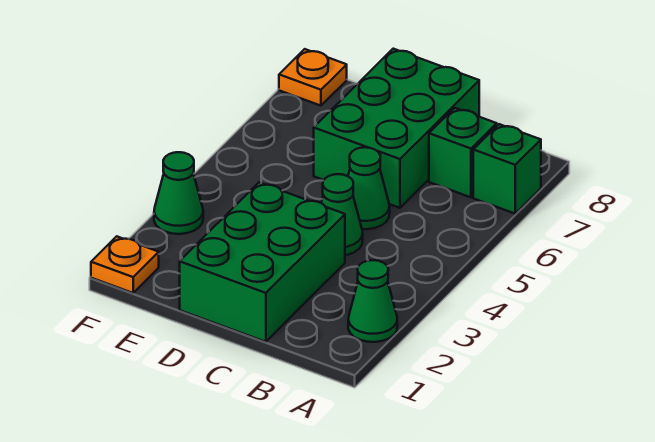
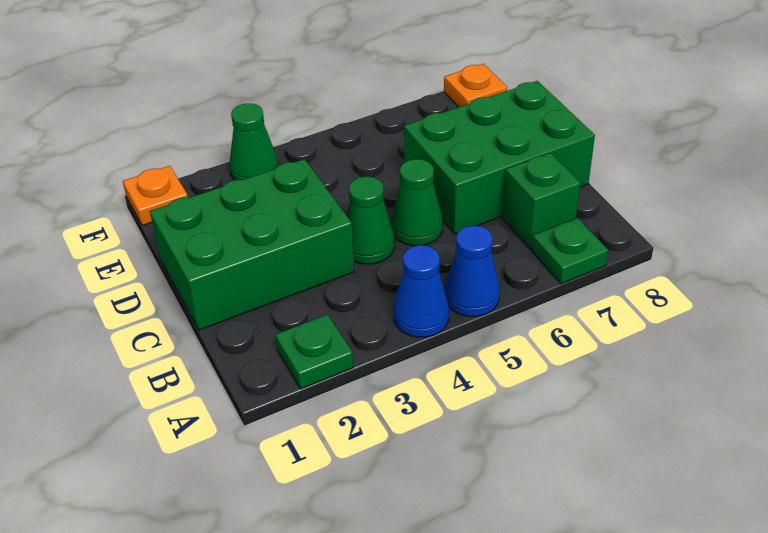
green 1x1 cone [348,260,397,342] -> green 1x1 plate [275,315,353,389]
none -> blue 1x1 cone [393,245,449,337]
none -> blue 1x1 cone [445,226,500,317]
green 1x1 brick [473,124,541,214] -> green 1x1 plate [532,218,608,284]

